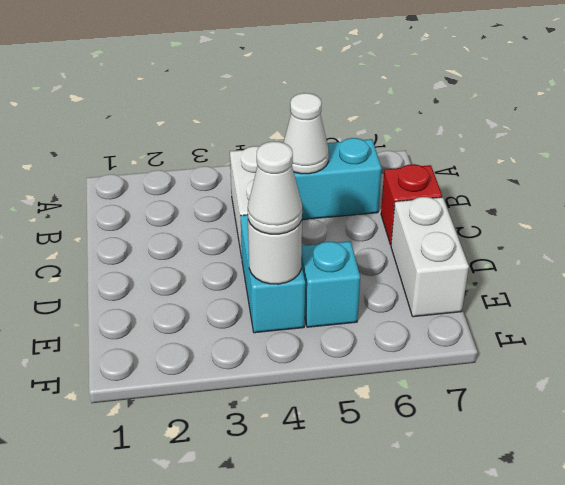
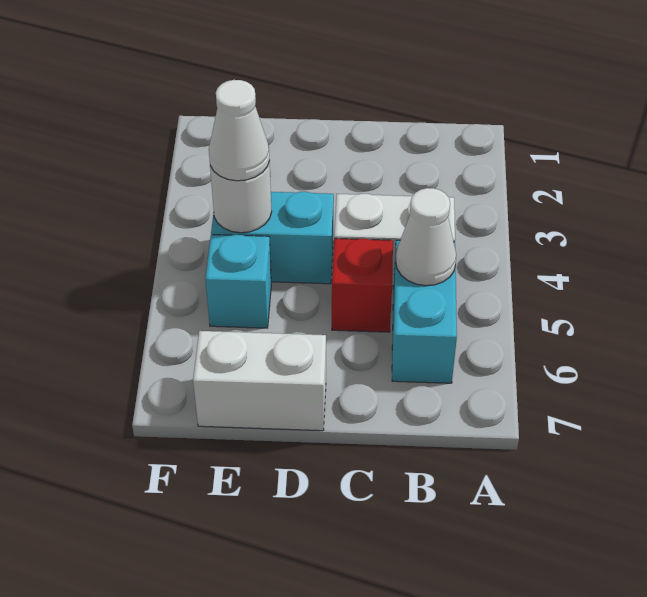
red 1x1 brick [381,164,442,245] -> red 1x1 brick moved to [332,238,393,332]

